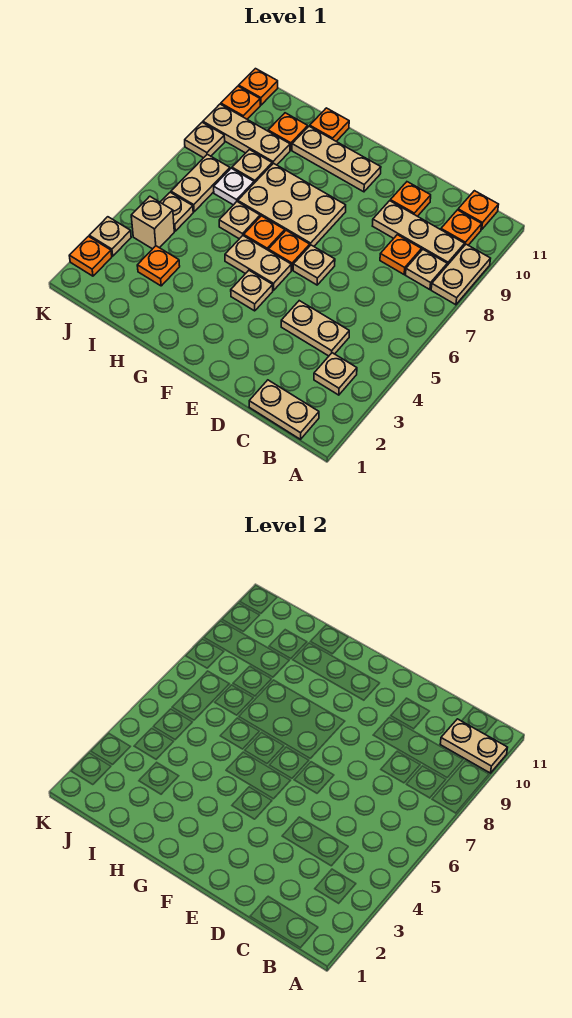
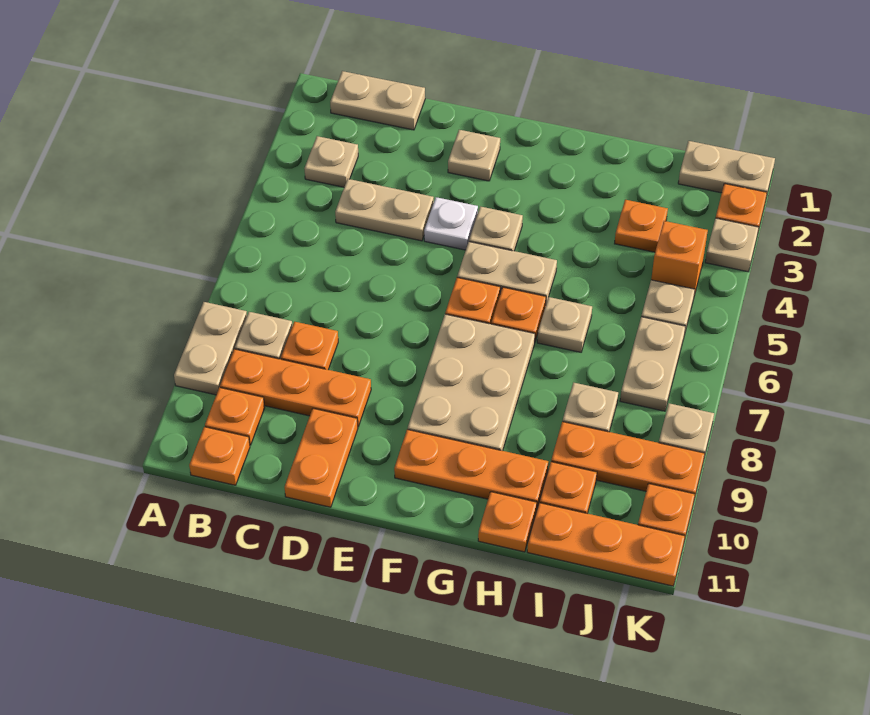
tan 1x2 plate [440,719,508,773] -> tan 1x2 plate moved to [678,141,775,197]
tan 1x3 plate [373,201,465,265] -> orange 1x3 plate [220,349,371,426]
orange 1x1 plate [390,182,431,216] -> orange 1x2 plate [285,408,358,507]
tan 1x1 plate [293,245,335,285] -> tan 1x1 plate moved to [448,130,500,181]
tan 2x3 plate [238,163,346,246] -> tan 2x3 plate turned to [408,314,535,451]
tan 1x3 plate [292,126,381,192] -> orange 1x3 plate [394,429,548,510]
white 1x1 plate [214,168,254,205] -> white 1x1 plate moved to [424,197,478,250]
tan 1x3 plate [203,104,290,165] -> orange 1x3 plate [551,422,705,499]
tan 1x1 brick [131,196,174,249] -> orange 1x1 brick [651,221,708,295]
orange 1x1 plate [239,69,278,105] -> orange 1x3 plate [527,503,685,586]

